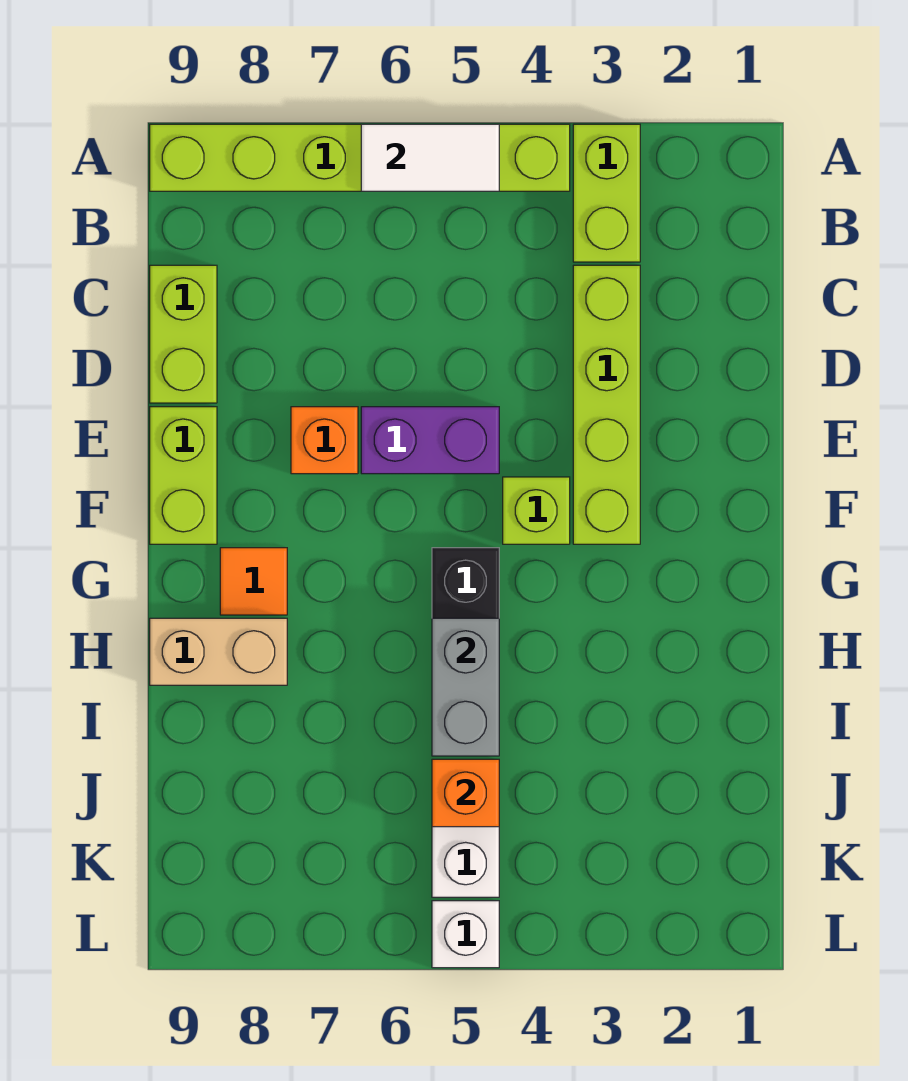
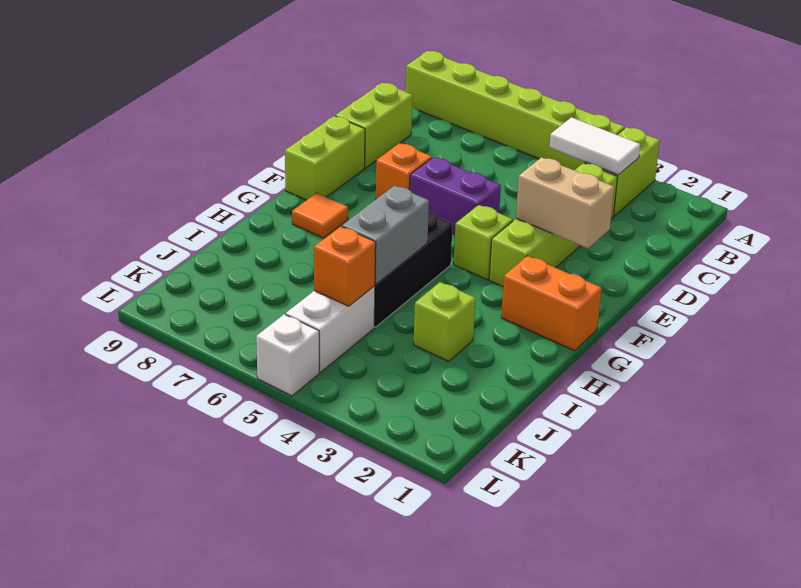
white 1x2 tile [361,124,499,191] -> white 1x2 tile moved to [549,117,640,175]
none -> orange 1x2 brick [501,256,601,351]
tan 1x2 brick [150,618,287,685] -> tan 1x2 brick moved to [516,157,614,249]
none -> lime 1x1 brick [414,282,476,362]

